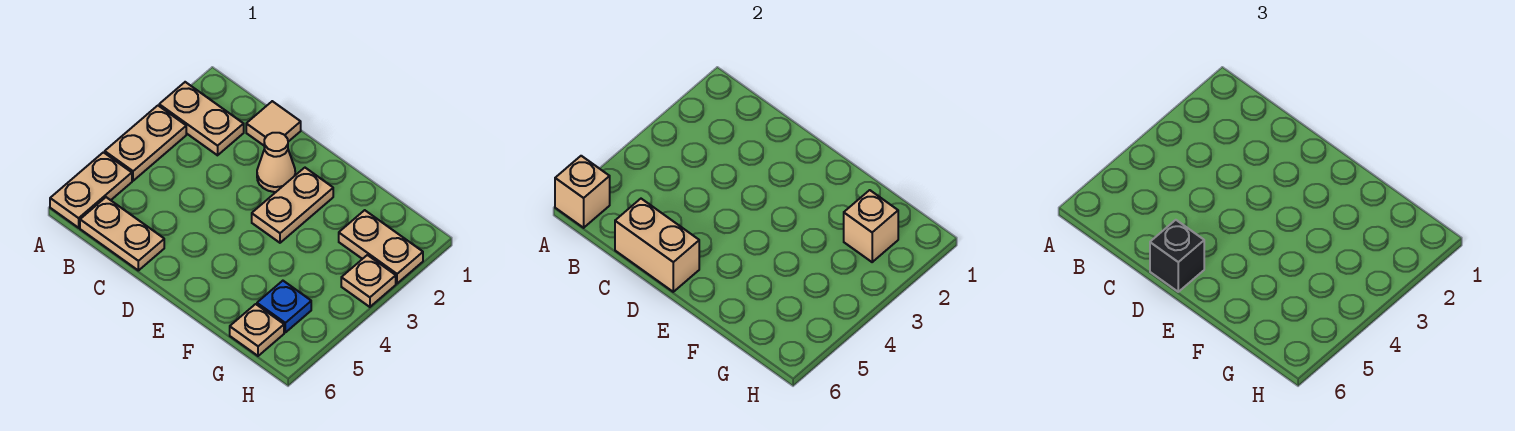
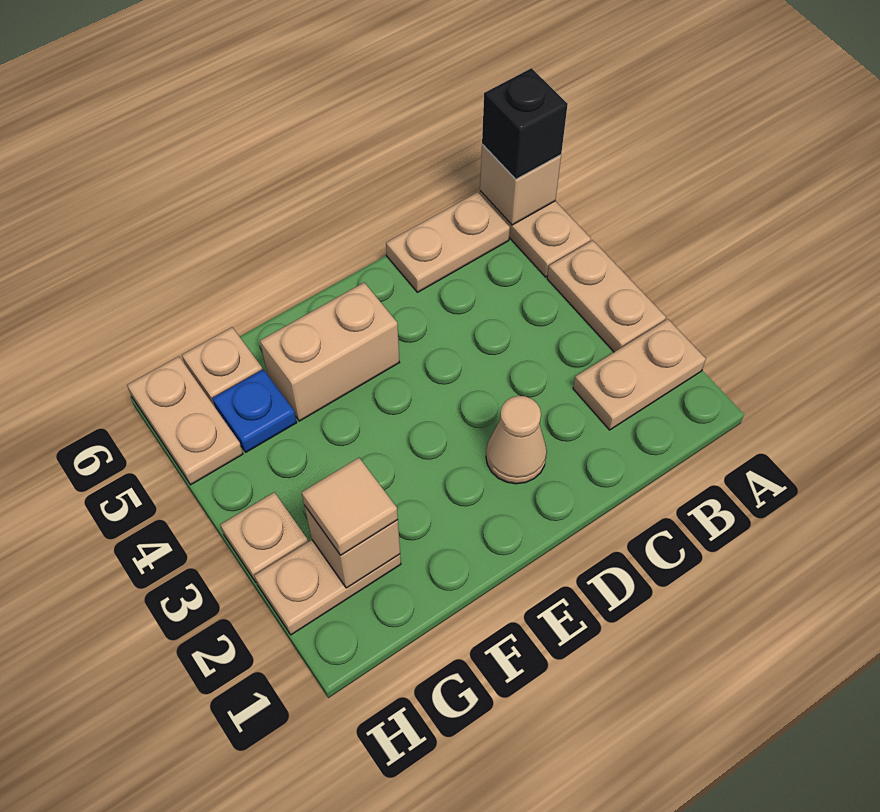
tan 1x1 tile [246,101,301,145] -> tan 1x1 tile moved to [302,458,398,555]
tan 1x2 brick [615,199,699,292] -> tan 1x2 brick moved to [260,283,399,421]
black 1x1 brick [1150,220,1204,292] -> black 1x1 brick moved to [482,68,568,179]
tan 1x2 plate [252,168,333,243] -> tan 1x2 plate moved to [127,356,243,485]

